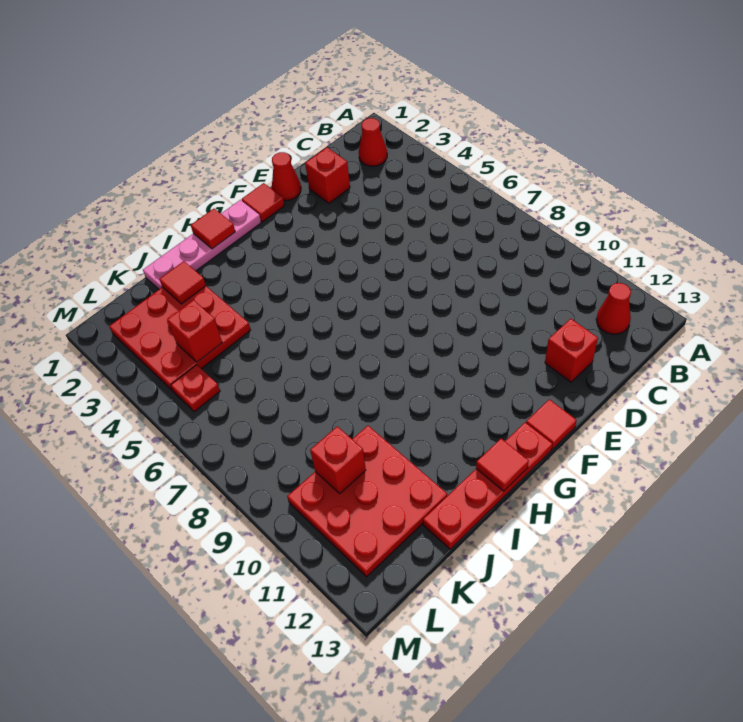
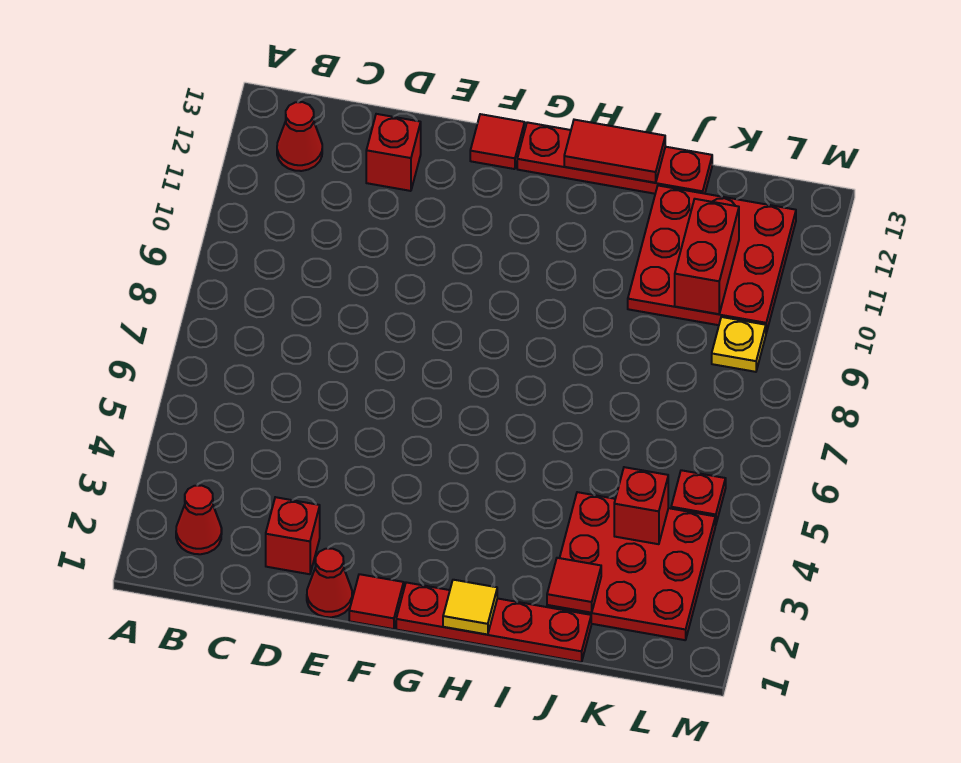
pink 1x4 plate [143,200,261,289] -> red 1x4 plate [396,582,591,662]
red 1x1 tile [191,209,235,249] -> yellow 1x1 tile [443,580,497,635]
red 1x1 tile [476,439,529,491] -> red 1x2 tile [564,120,665,183]
red 1x1 brick [310,426,366,493] -> red 1x2 brick [675,199,739,314]
none -> yellow 1x1 plate [712,317,766,372]

